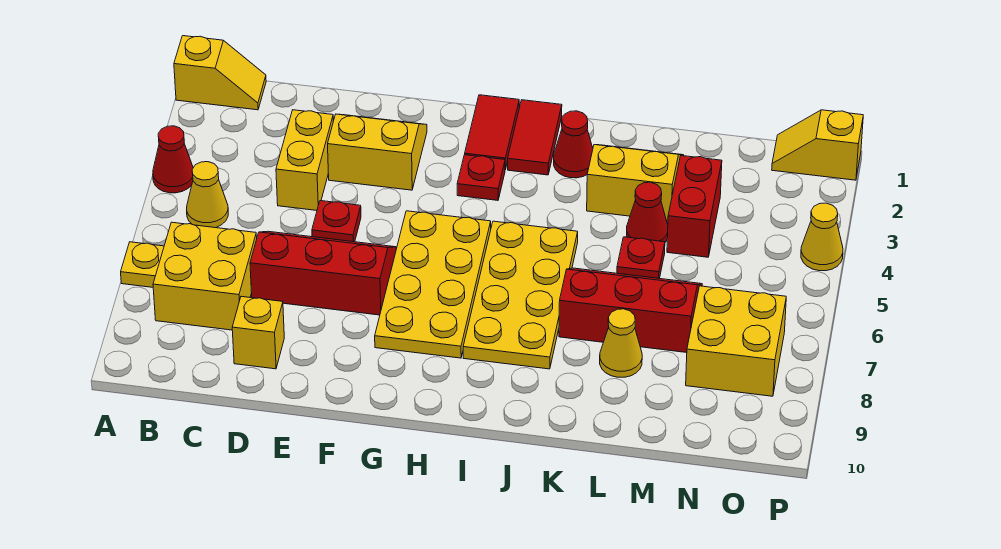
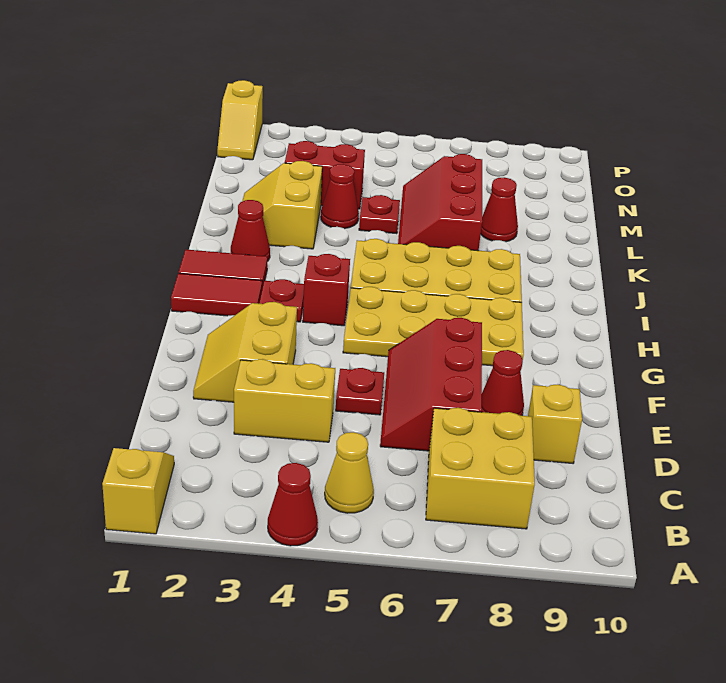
yellow 1x1 plate [121,242,164,287] -> none
none -> red 1x1 cone [482,350,524,416]
none -> red 1x1 brick [303,254,350,326]
yellow 1x1 cone [600,309,642,377] -> red 1x1 cone [481,177,518,242]
yellow 2x2 brick [686,286,786,396] -> none
yellow 1x1 cone [801,203,843,271] -> none

